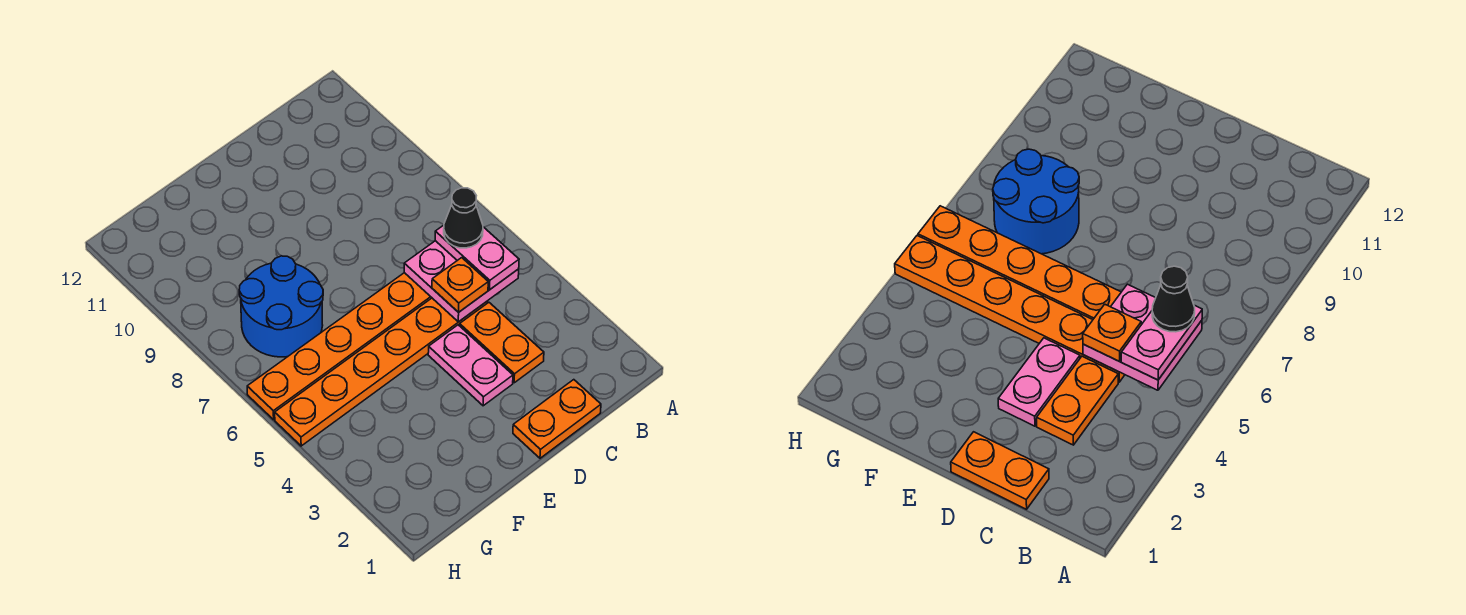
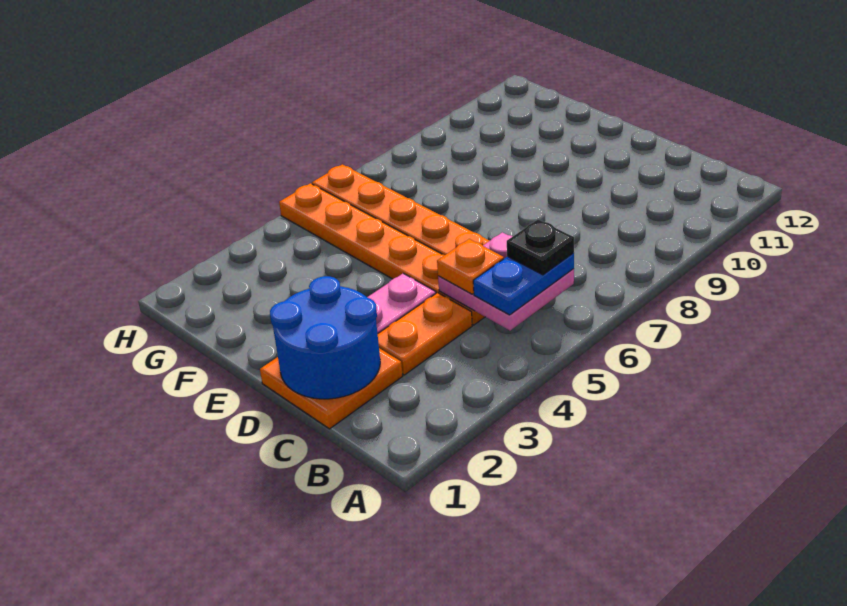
pink 1x2 plate [435,225,519,290] -> blue 1x2 plate [473,253,574,315]
black 1x1 cone [444,188,483,248] -> black 1x1 plate [507,220,574,275]
orange 1x2 plate [513,380,601,458] -> orange 2x2 plate [260,348,403,429]
blue 2x2 round brick [239,256,323,357] -> blue 2x2 round brick moved to [270,276,380,399]

